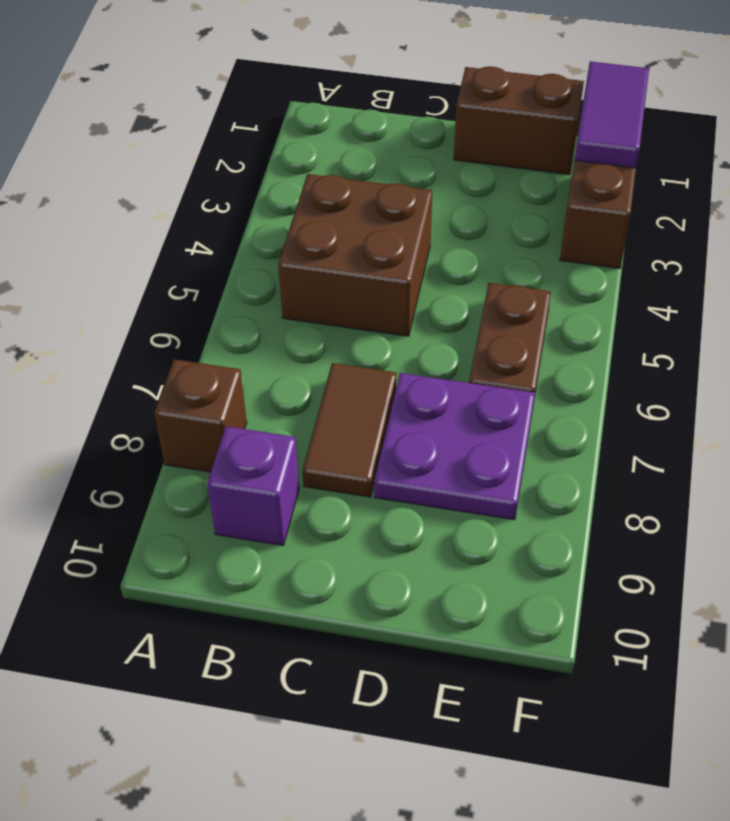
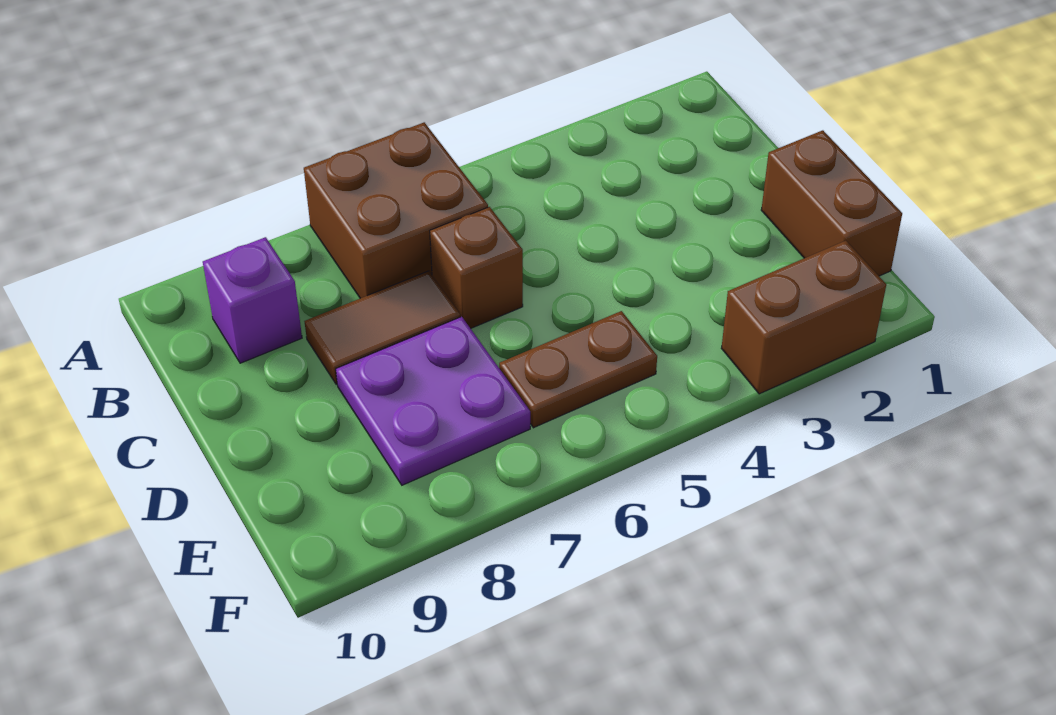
brown 1x1 brick [154,359,247,472] -> brown 1x1 brick moved to [430,207,523,329]
brown 2x2 brick [278,174,432,336] -> brown 2x2 brick moved to [304,122,488,298]
purple 1x2 tile [574,62,649,168] -> none

